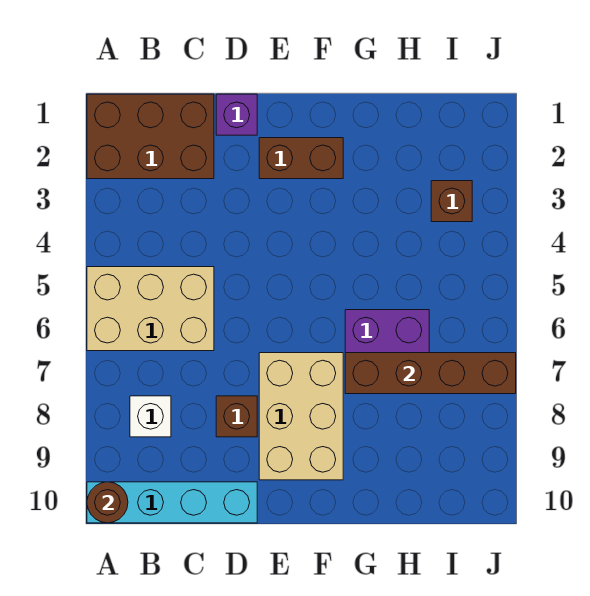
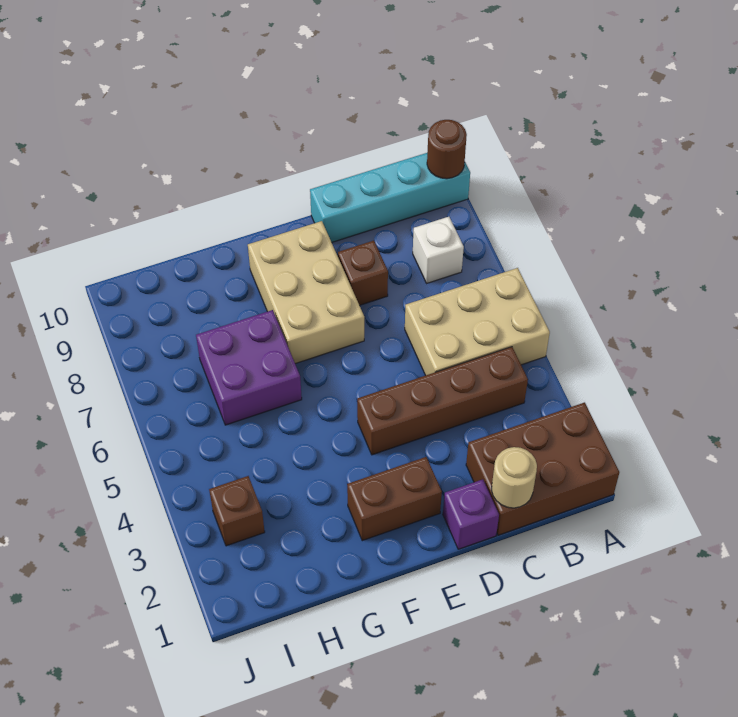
none -> tan 1x1 round brick [492,447,537,508]
brown 1x4 brick [345,353,516,394] -> brown 1x4 brick moved to [357,347,528,455]

